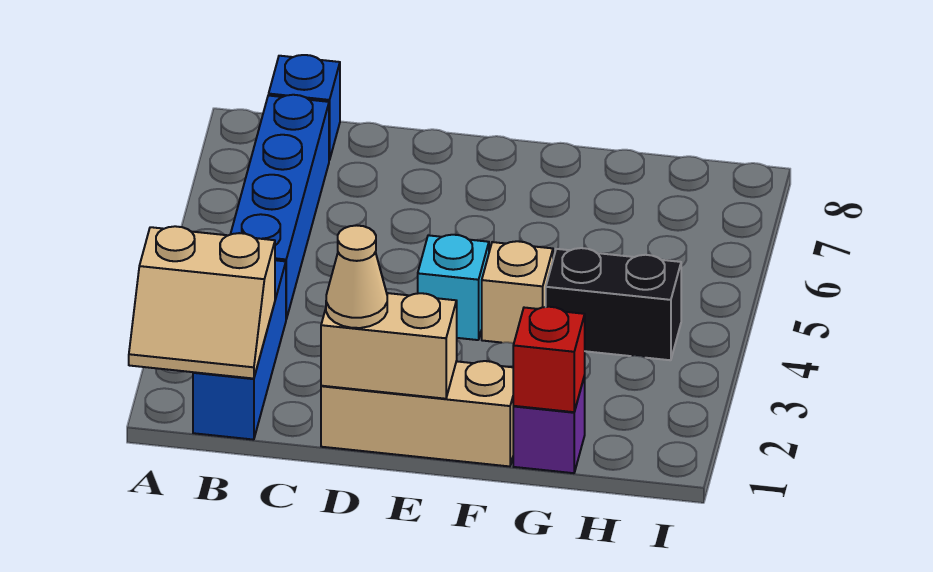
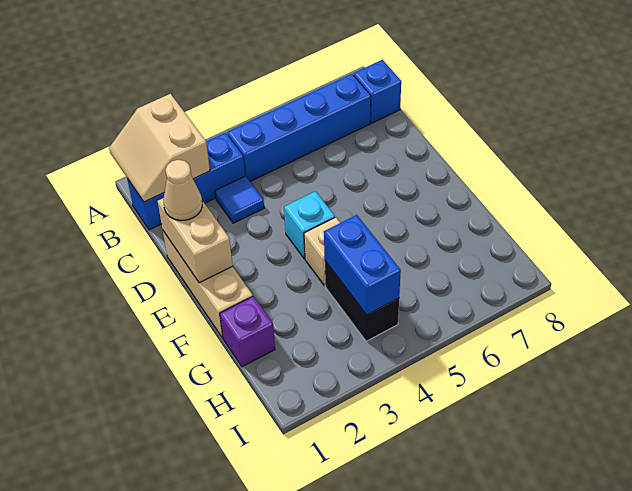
none -> blue 1x1 tile [215,176,264,223]
red 1x1 brick [513,307,585,412] -> none
none -> blue 1x2 brick [324,215,401,315]

